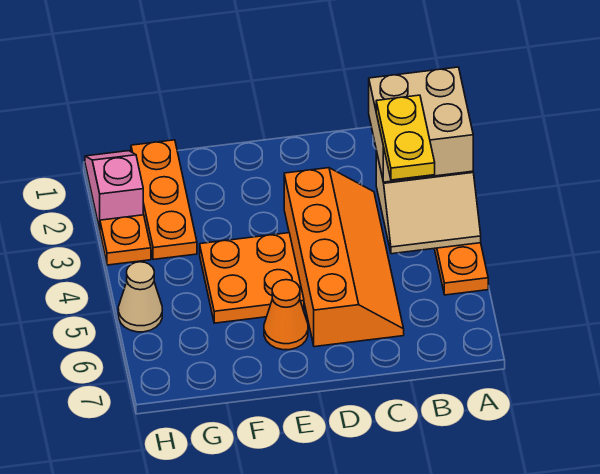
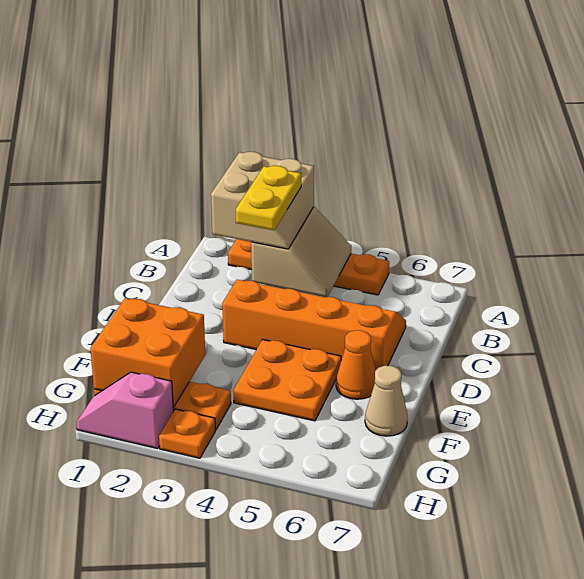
yellow 1x2 plate [376,95,435,180] -> yellow 1x2 plate turned to [236,166,301,230]
none -> orange 2x2 brick [90,298,205,407]
tan 1x1 cone [118,262,162,332] -> tan 1x1 cone moved to [365,366,408,436]

